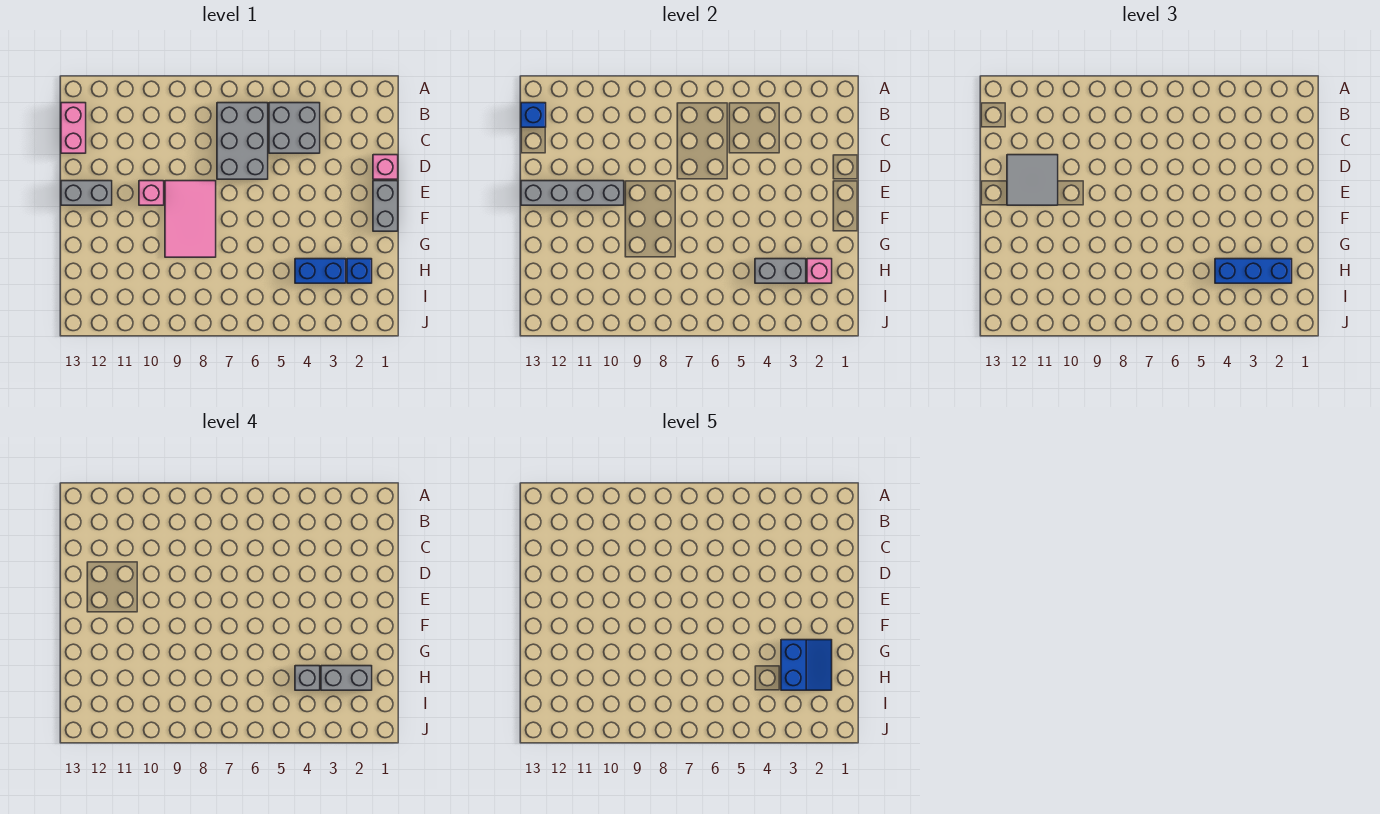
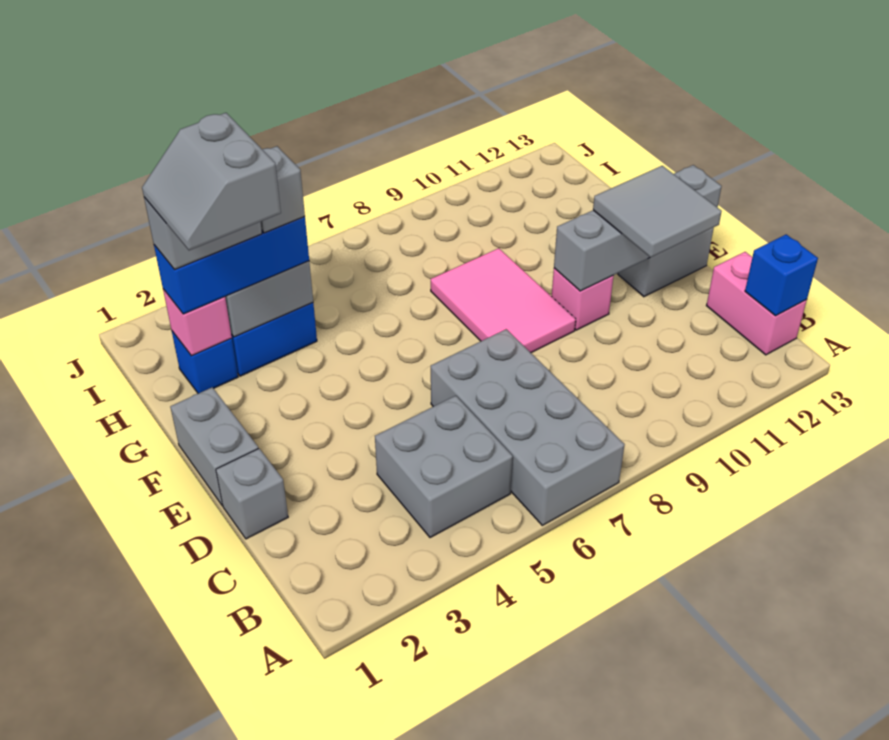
grey 2x3 brick [217,103,268,179] -> grey 2x4 brick [431,329,625,525]
pink 1x1 brick [373,155,398,179] -> grey 1x1 brick [216,448,288,539]
blue 2x2 slope [781,640,832,690] -> grey 2x2 slope [142,113,281,250]

